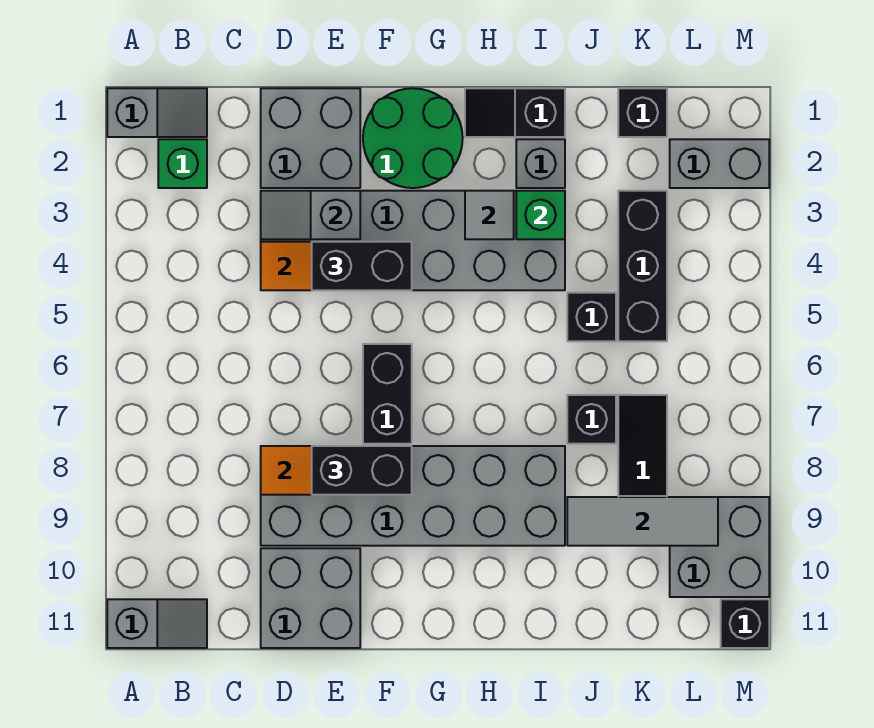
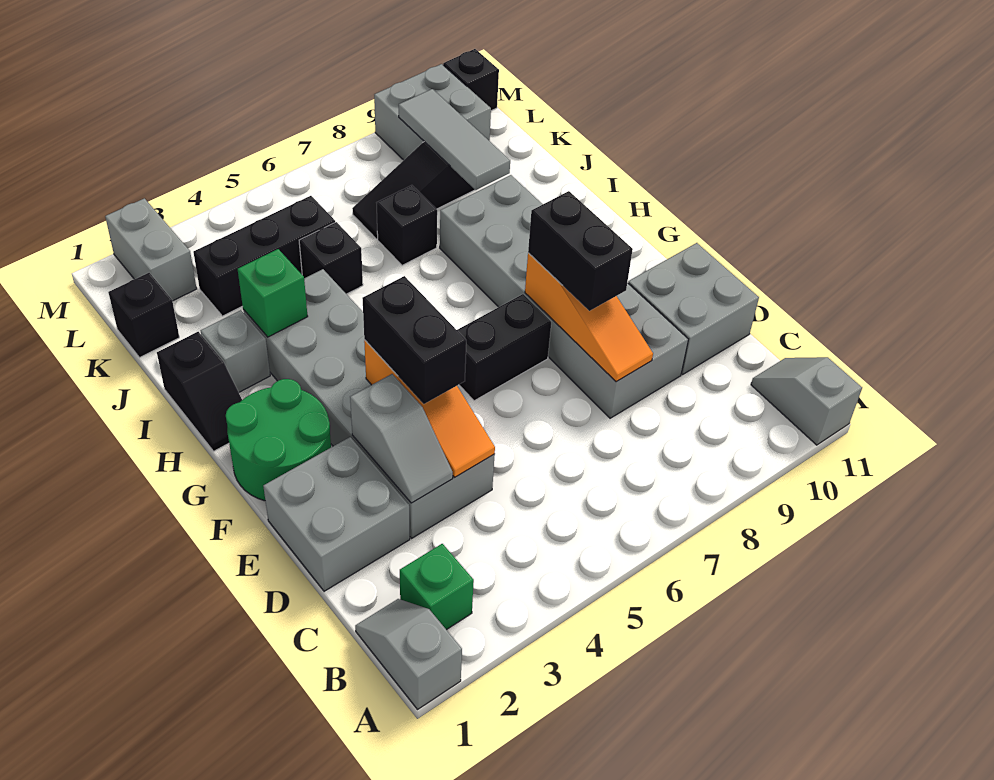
grey 1x1 tile [465,191,514,239] -> none

